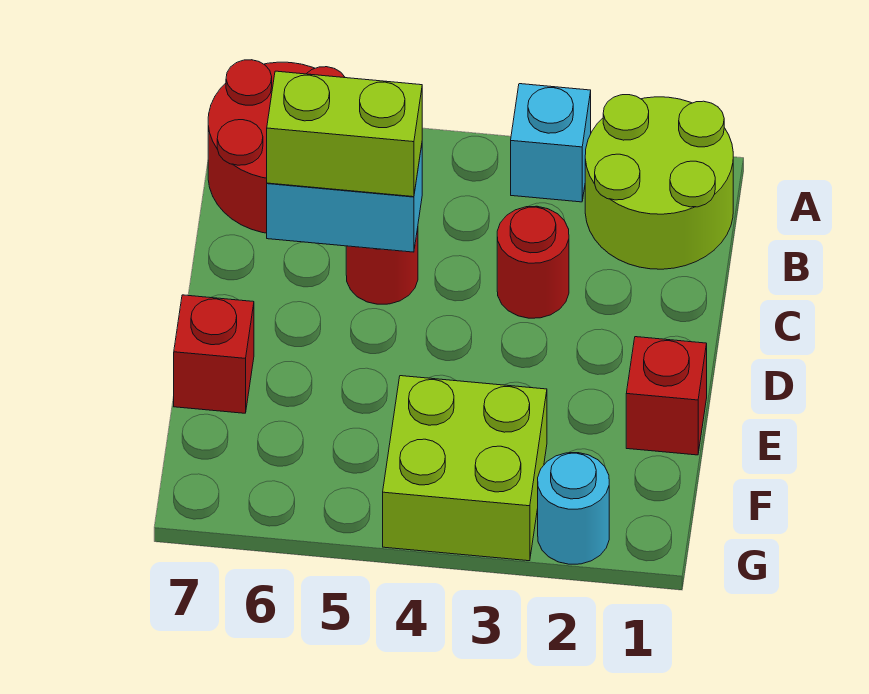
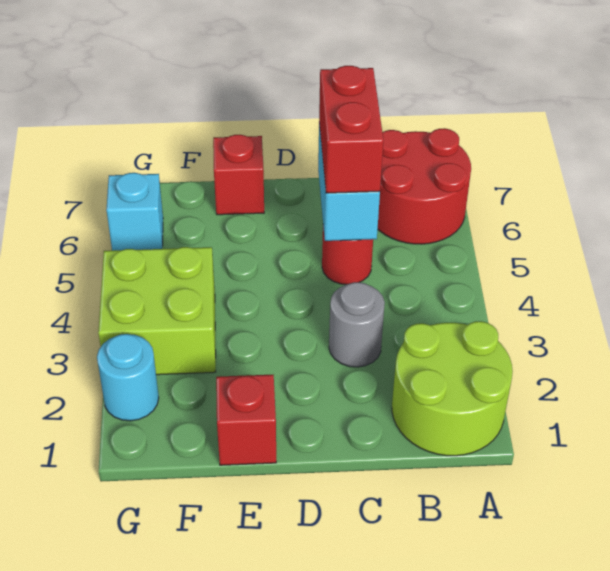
cyan 1x1 brick [511,84,591,202] -> cyan 1x1 brick moved to [106,173,163,251]
red 1x1 round brick [497,206,569,318] -> grey 1x1 round brick [329,282,385,367]
lime 1x2 brick [267,71,422,197] -> red 1x2 brick [319,66,384,193]

